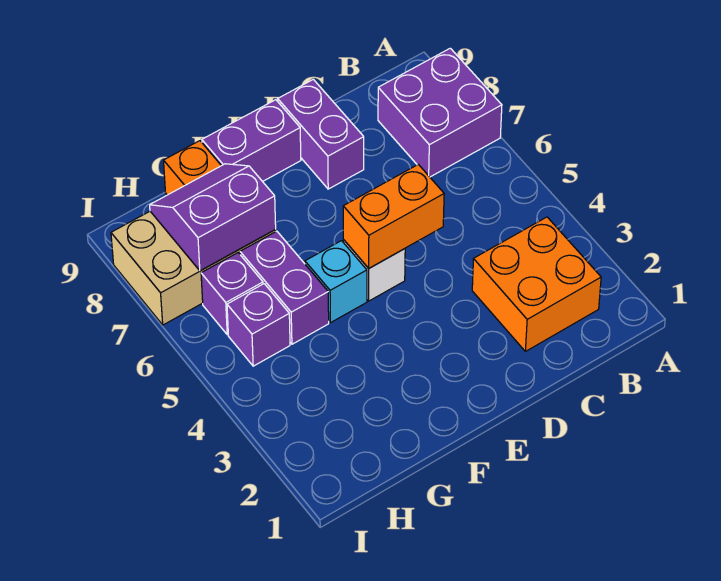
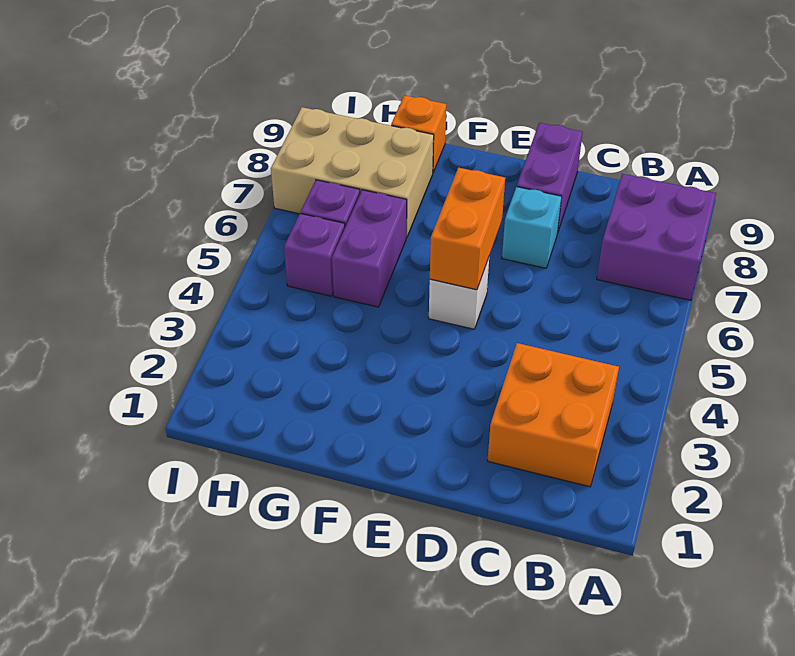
orange 1x2 brick [343,164,444,268] -> orange 1x2 brick turned to [430,168,505,290]
purple 1x2 brick [202,100,301,181] -> none
cyan 1x1 brick [305,241,367,323] -> cyan 1x1 brick moved to [502,187,562,268]
purple 2x2 slope [150,164,276,271] -> none

